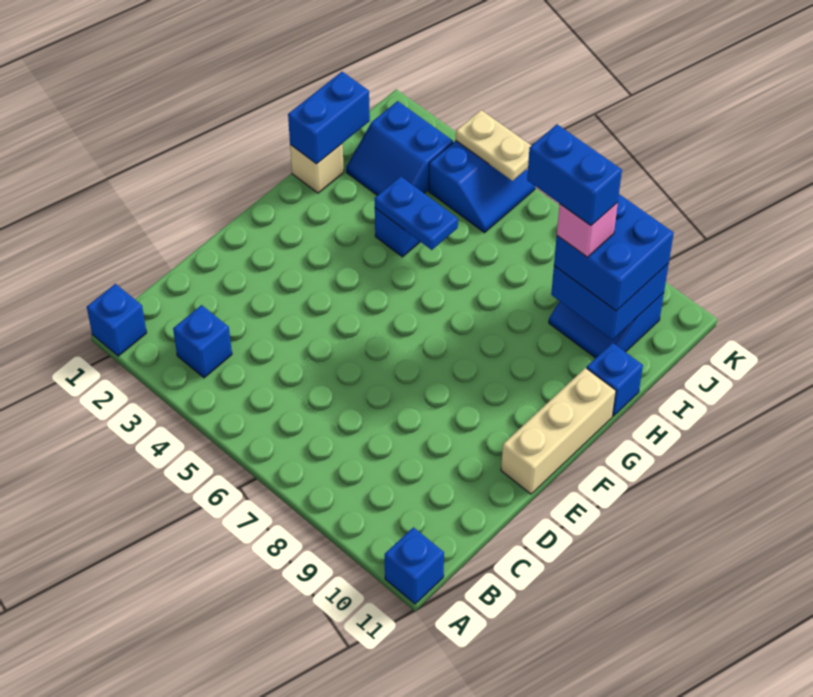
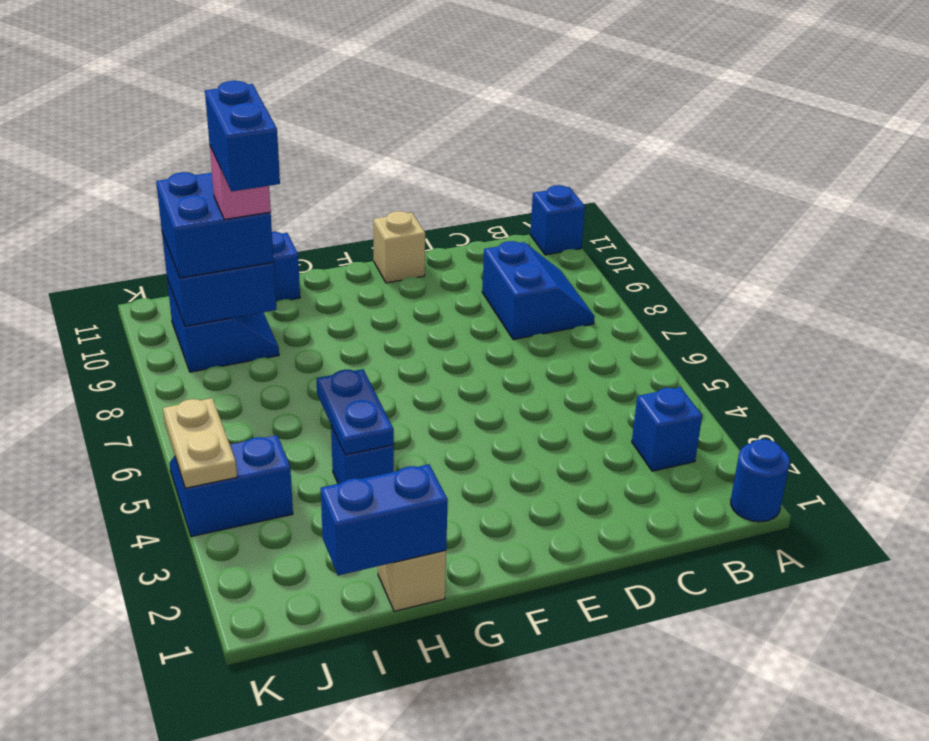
blue 1x1 brick [87,284,147,356] -> blue 1x1 round brick [731,439,790,522]
tan 1x3 brick [501,368,616,494] -> tan 1x1 brick [373,211,425,283]
blue 2x2 slope [346,101,453,196] -> blue 2x2 slope moved to [482,241,595,340]

